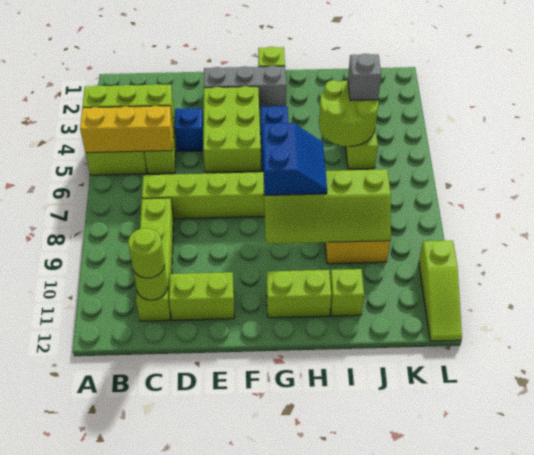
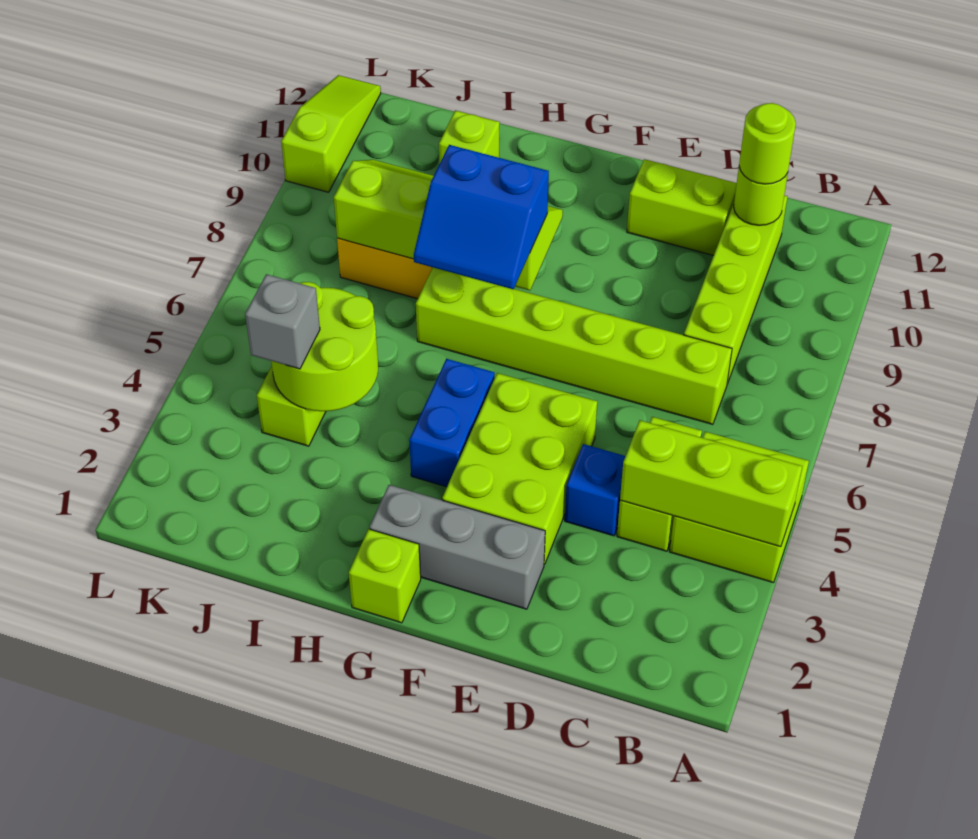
yellow 1x3 brick [80,106,173,153] -> none
blue 2x2 slope [263,123,327,195] -> blue 2x2 slope turned to [414,145,549,289]
lime 1x2 brick [267,270,332,318] -> none

